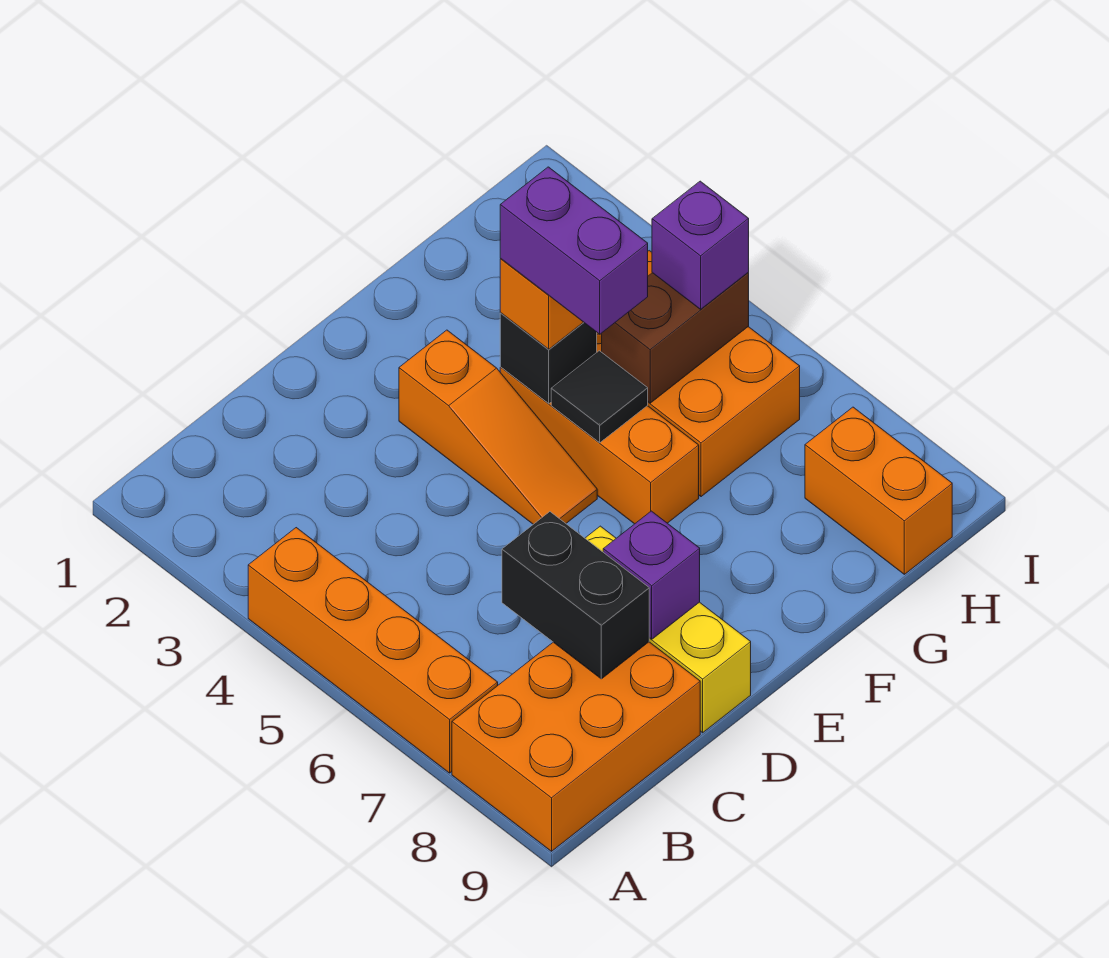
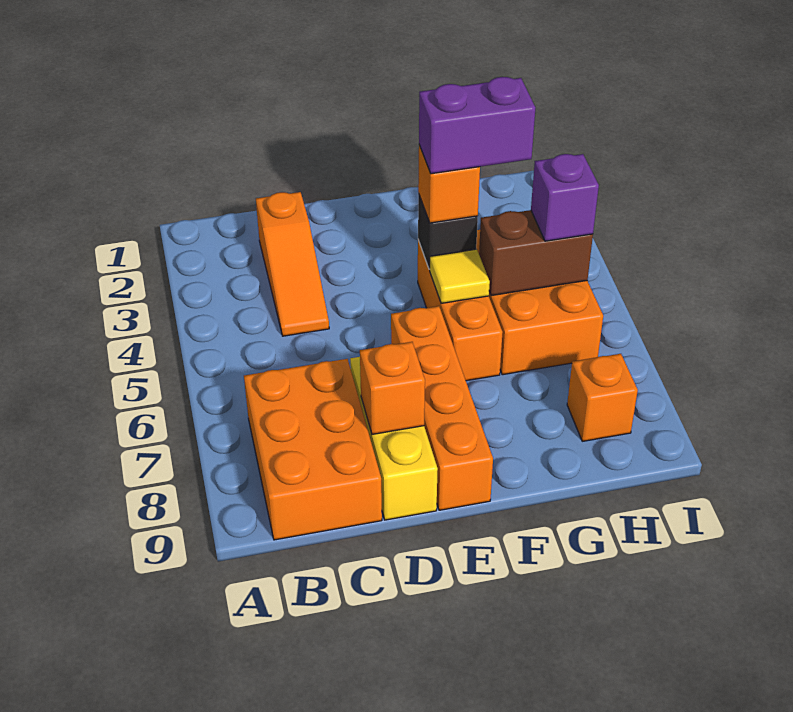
orange 1x4 brick [248,528,498,773] -> orange 1x4 brick moved to [391,306,493,510]
orange 2x3 brick [452,642,700,851] -> orange 2x3 brick turned to [244,359,382,540]
black 1x2 brick [502,512,649,679] -> none
purple 1x1 brick [603,511,700,639] -> orange 1x1 brick [360,342,425,434]
orange 1x3 slope [399,330,597,524] -> orange 1x3 slope moved to [256,192,329,336]
purple 1x2 brick [500,167,648,334] -> purple 1x2 brick turned to [419,77,535,174]
black 1x1 tile [551,351,648,443] -> yellow 1x1 tile [430,249,490,303]
orange 1x2 brick [805,407,952,574] -> orange 1x1 brick [567,354,638,441]

